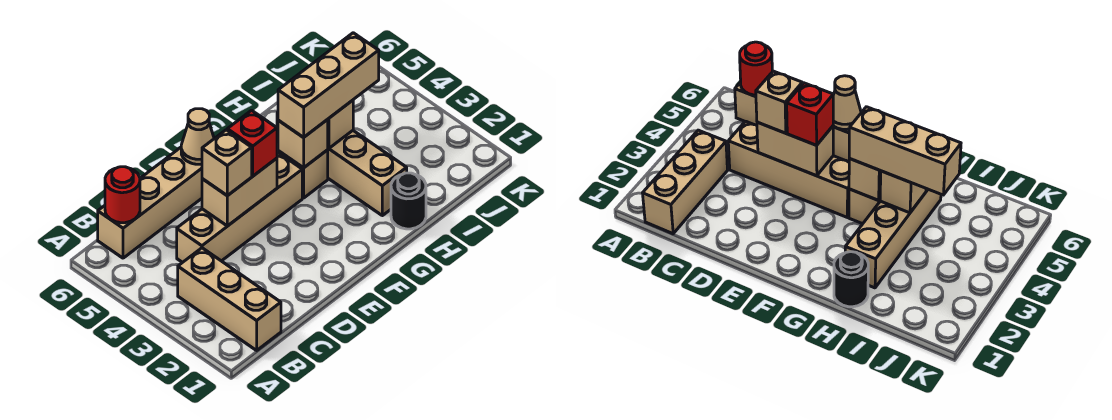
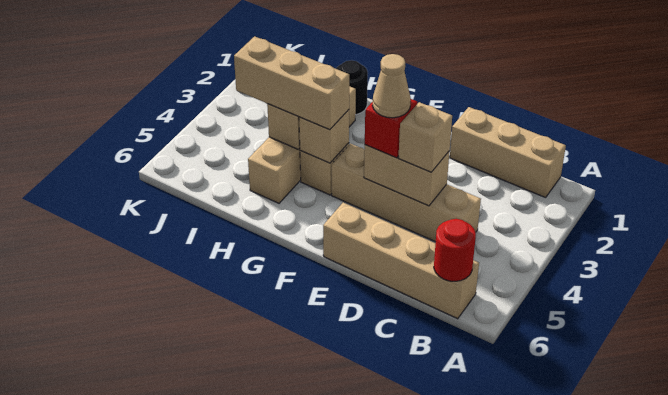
tan 1x3 brick [178,248,281,350] -> tan 1x3 brick turned to [450,107,566,198]
tan 1x1 cone [181,109,214,164] -> tan 1x1 cone moved to [372,54,411,118]

